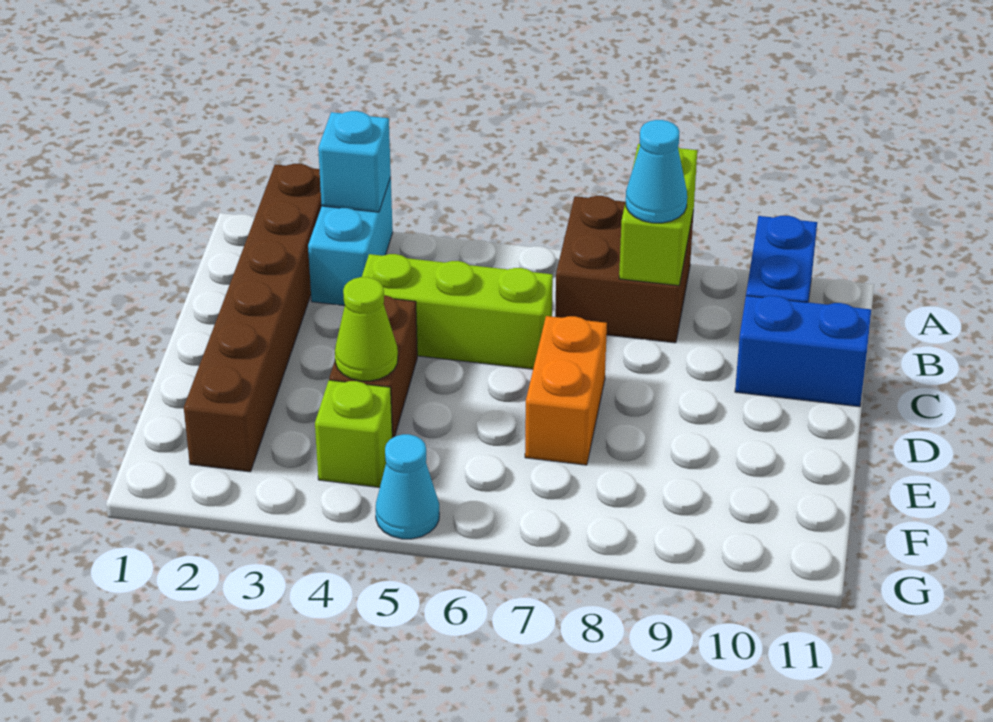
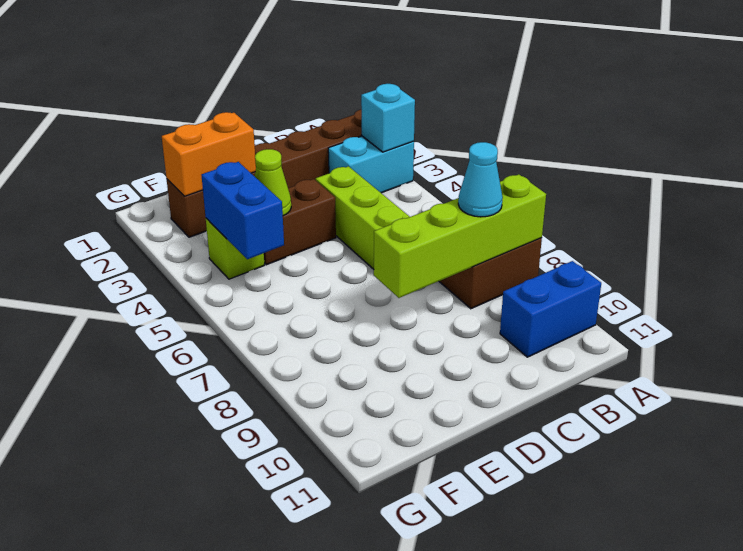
lime 1x2 brick [619,144,697,286] -> lime 1x4 brick [374,174,546,298]
blue 1x2 brick [735,296,871,407] -> blue 1x2 brick moved to [202,162,284,259]
orange 1x2 brick [525,316,607,465] -> orange 1x2 brick moved to [162,112,256,196]
cyan 1x1 cone [376,434,439,539] -> none

